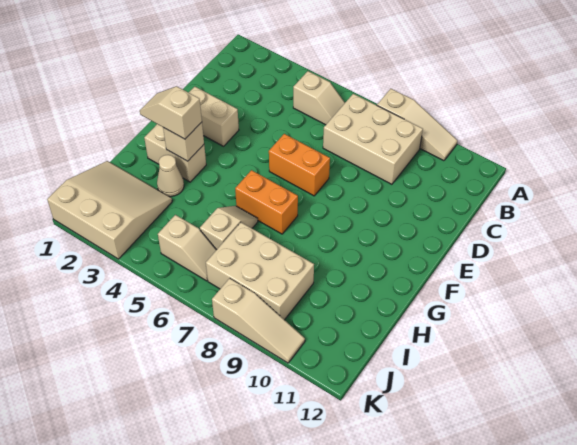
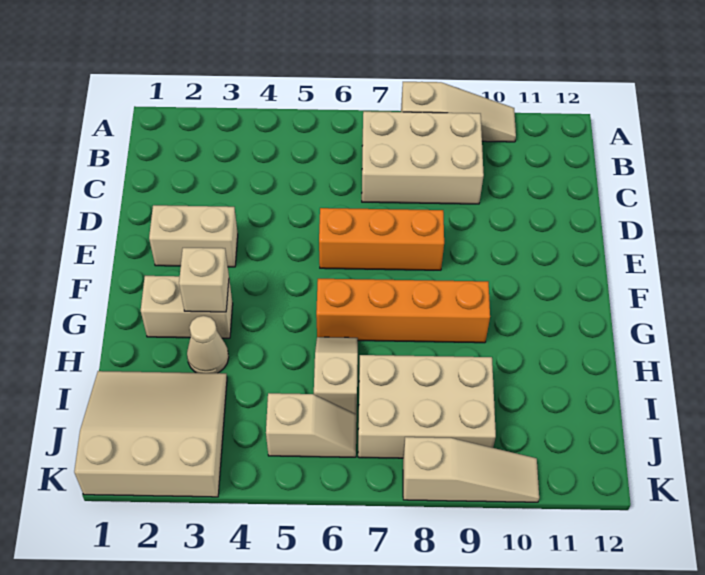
tan 1x2 slope [293,71,345,125] -> none
orange 1x2 brick [269,134,330,196] -> orange 1x3 brick [319,208,444,270]
tan 1x2 slope [140,86,202,139] -> none
orange 1x2 brick [235,170,298,234] -> orange 1x4 brick [316,279,490,343]

